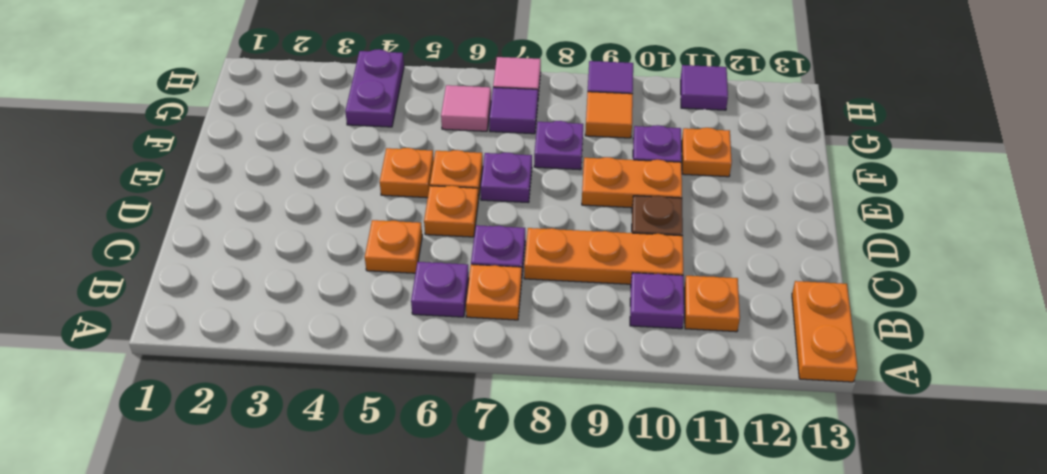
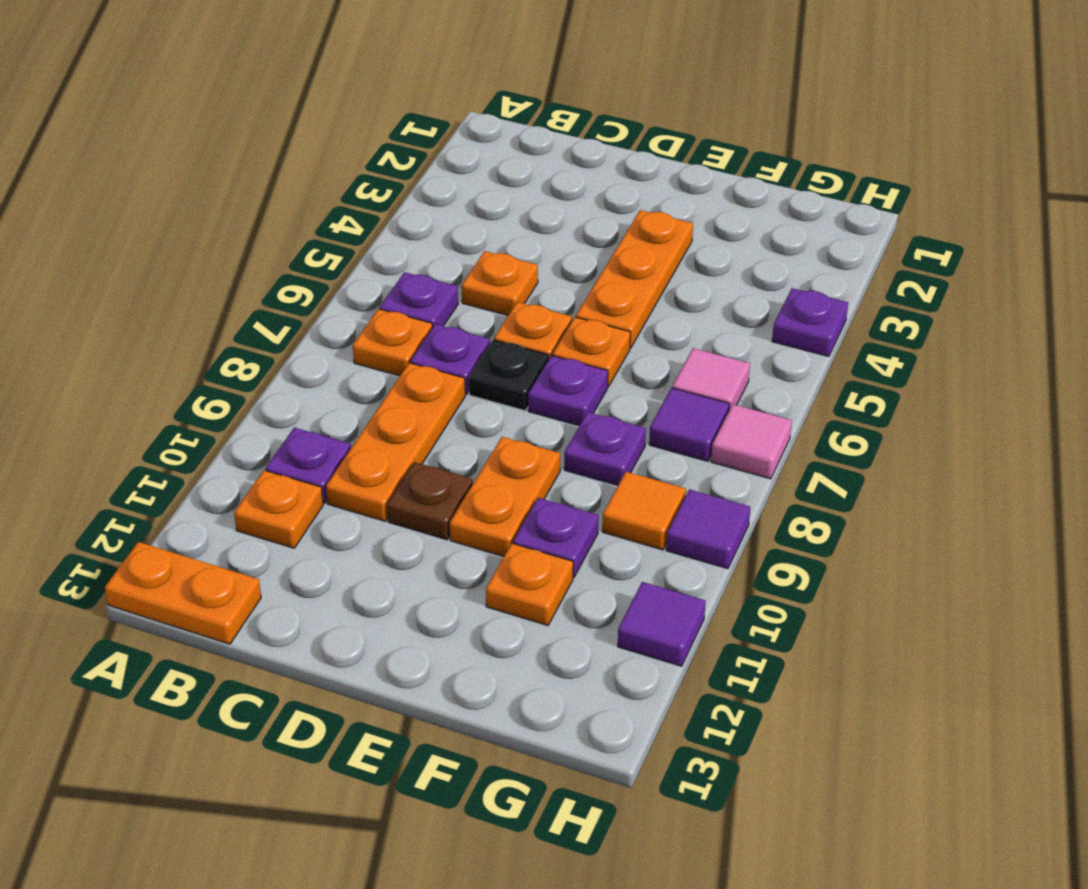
none -> black 1x1 plate [469,340,549,411]
orange 1x1 plate [380,148,434,198] -> orange 1x3 plate [576,210,693,348]
purple 1x2 plate [345,49,404,127] -> purple 1x1 plate [772,288,848,356]

